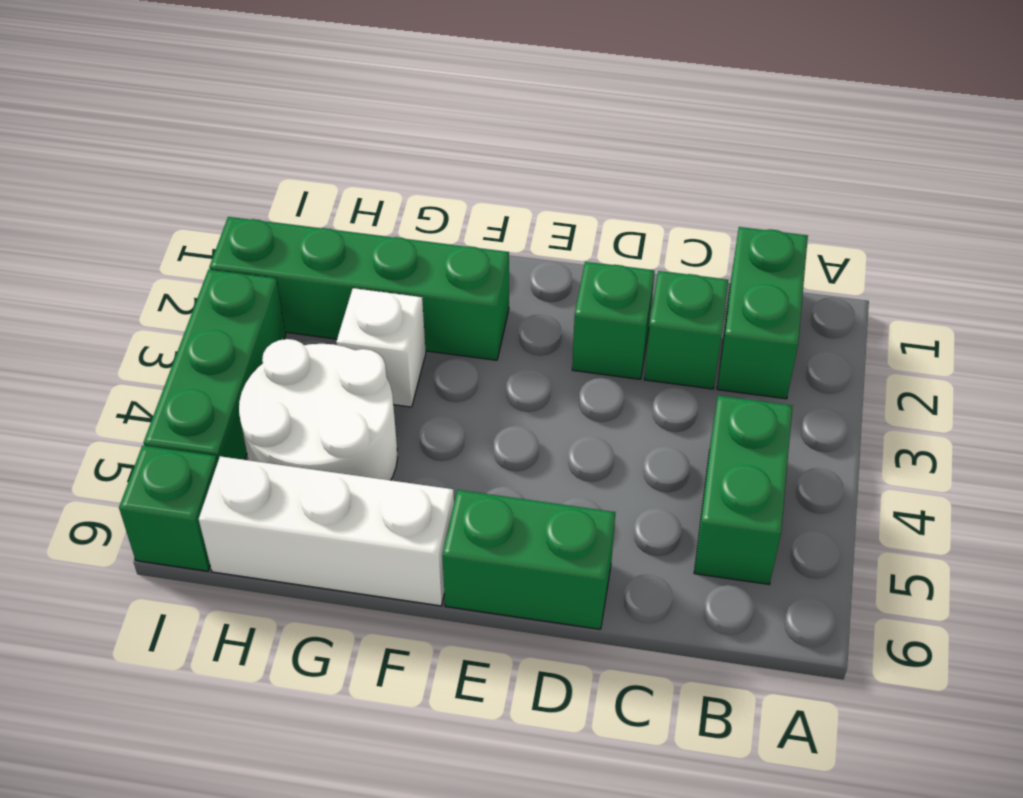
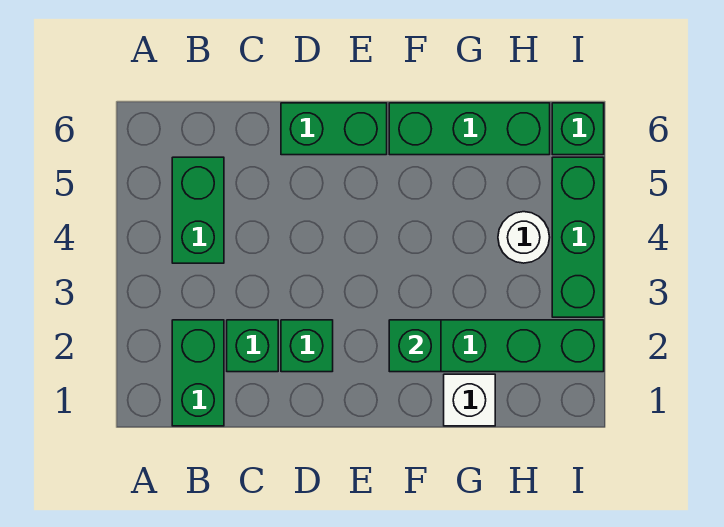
none -> green 1x1 brick [389,320,441,372]
white 1x3 brick [199,456,454,606] -> green 1x3 brick [389,103,550,155]
white 1x1 brick [336,288,426,407] -> white 1x1 brick moved to [444,374,495,426]
white 2x2 round brick [239,339,398,480] -> white 1x1 round brick [498,212,550,263]

